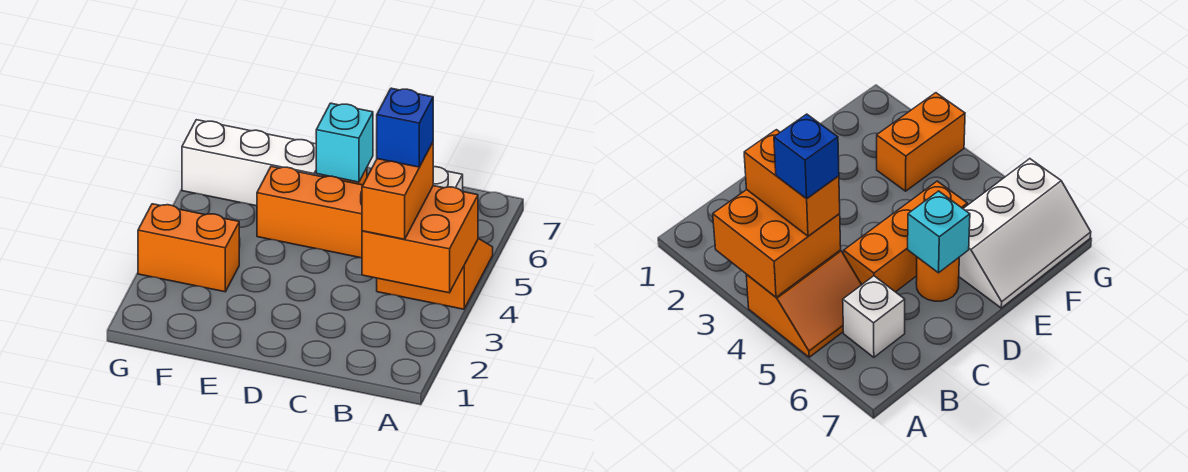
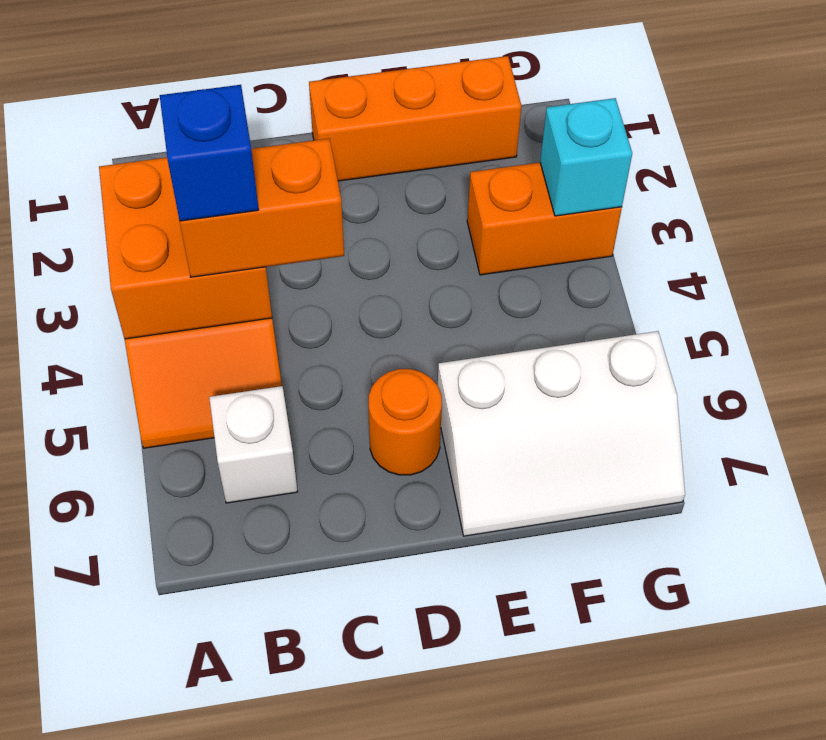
orange 1x2 brick [362,143,433,239] -> orange 1x2 brick turned to [180,138,344,277]
orange 1x3 brick [257,166,363,258] -> orange 1x3 brick moved to [309,56,521,181]
cyan 1x1 brick [316,103,373,182] -> cyan 1x1 brick moved to [540,98,632,216]

